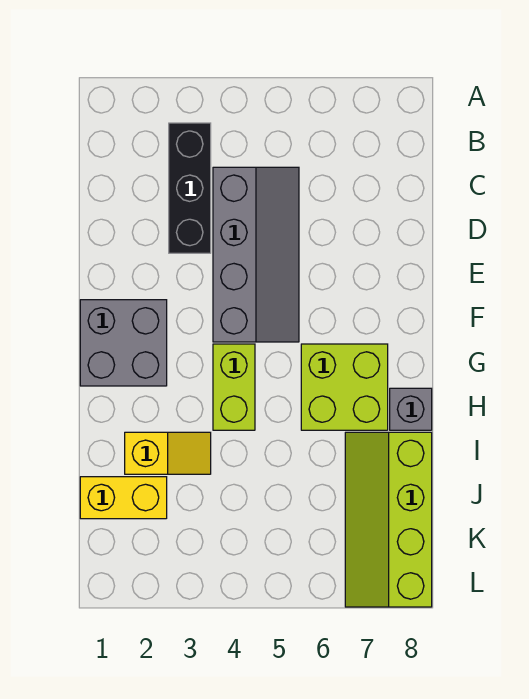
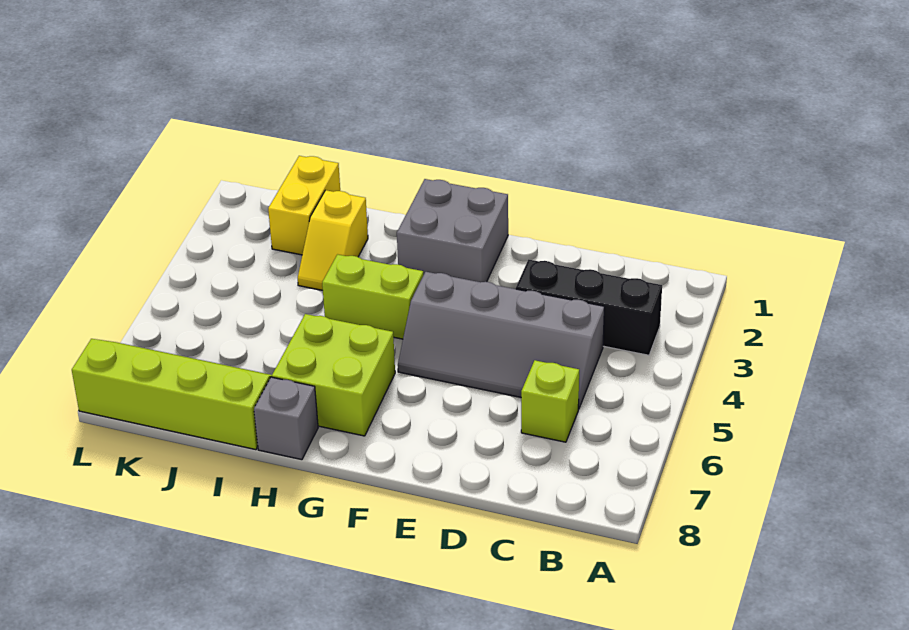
none -> lime 1x1 brick [521,360,579,442]

